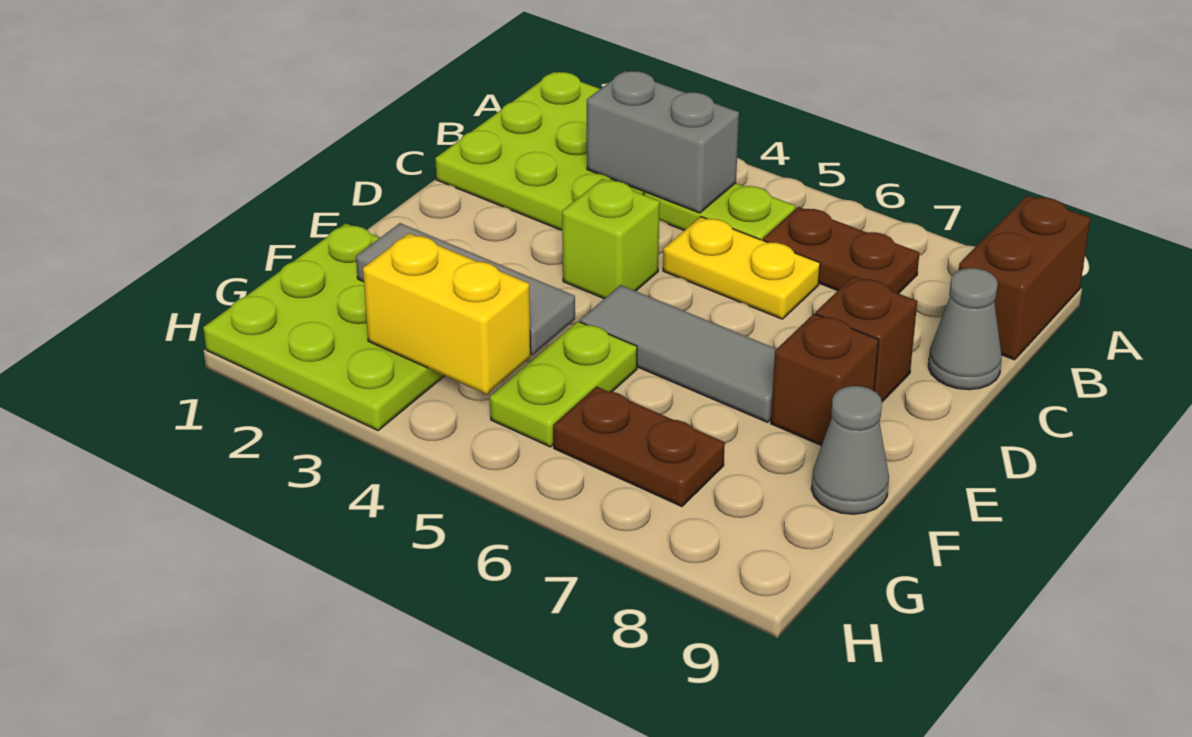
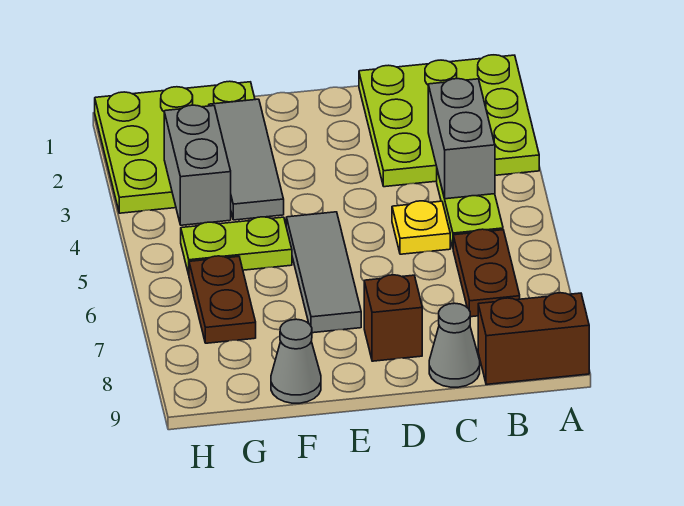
yellow 1x2 plate [663,217,820,319] -> yellow 1x1 plate [392,201,450,254]
lime 1x1 brick [562,179,660,299] -> none
brown 1x1 brick [771,314,879,446] -> none
yellow 1x2 brick [363,233,531,394] -> grey 1x2 brick [164,105,231,225]

